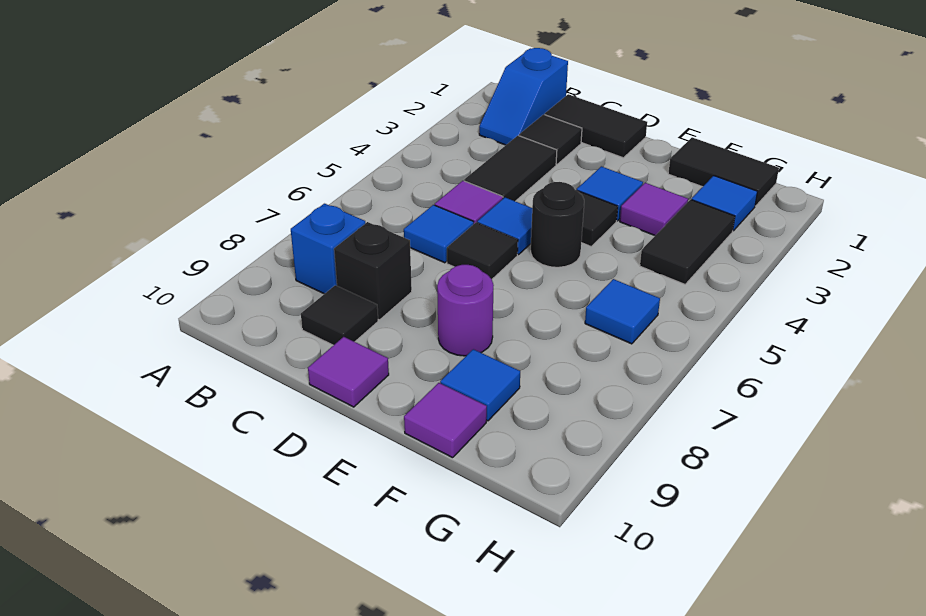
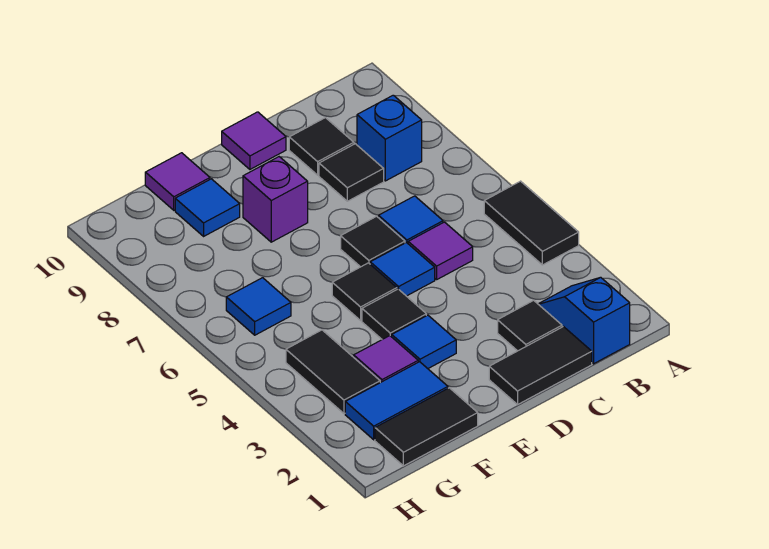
black 1x2 tile [464,136,557,201] -> black 1x2 tile moved to [484,181,579,265]
black 1x1 brick [334,222,412,320] -> black 1x1 tile [319,144,384,201]
black 1x1 round brick [531,182,584,267] -> black 1x1 tile [332,263,397,320]
purple 1x1 round brick [437,265,494,356] -> purple 1x1 brick [243,157,308,242]
blue 1x1 tile [691,176,757,231] -> blue 1x2 tile [345,362,448,440]

